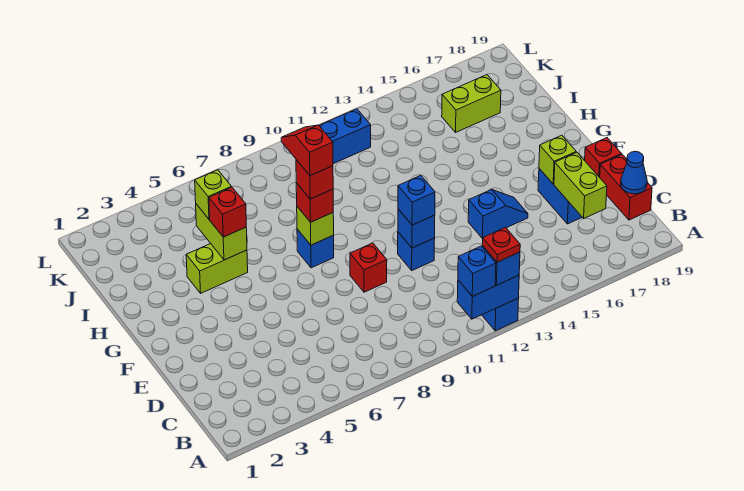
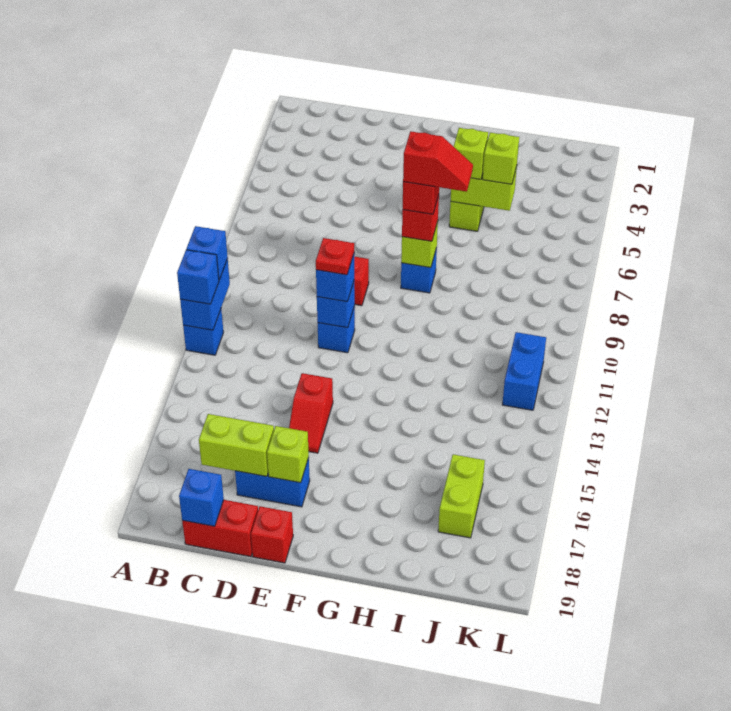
red 1x1 plate [482,227,520,262] -> red 1x1 plate moved to [316,238,354,275]
blue 1x1 cone [621,151,647,194] -> blue 1x1 brick [179,469,224,526]
blue 1x2 slope [468,189,528,238] -> red 1x2 slope [289,373,333,453]
red 1x1 brick [209,187,246,237] -> lime 1x1 brick [454,128,488,180]

